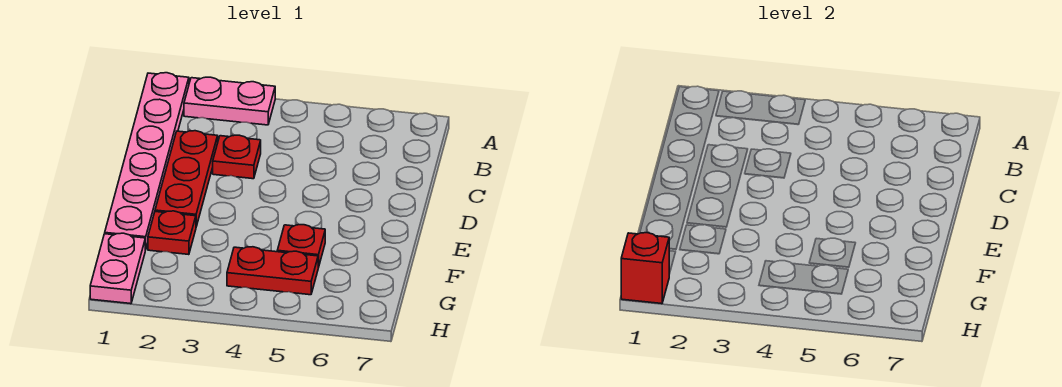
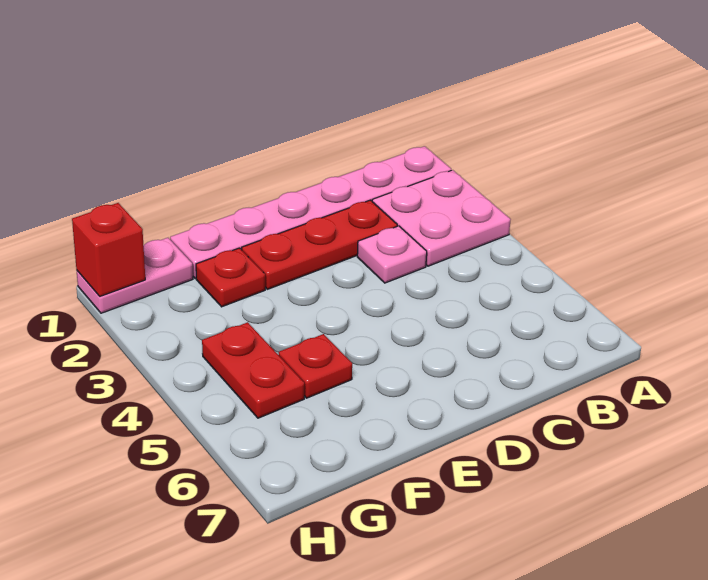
pink 1x2 plate [184,77,275,125] -> pink 2x2 plate [372,170,511,266]
red 1x1 plate [213,135,261,179] -> pink 1x1 plate [357,226,427,283]

